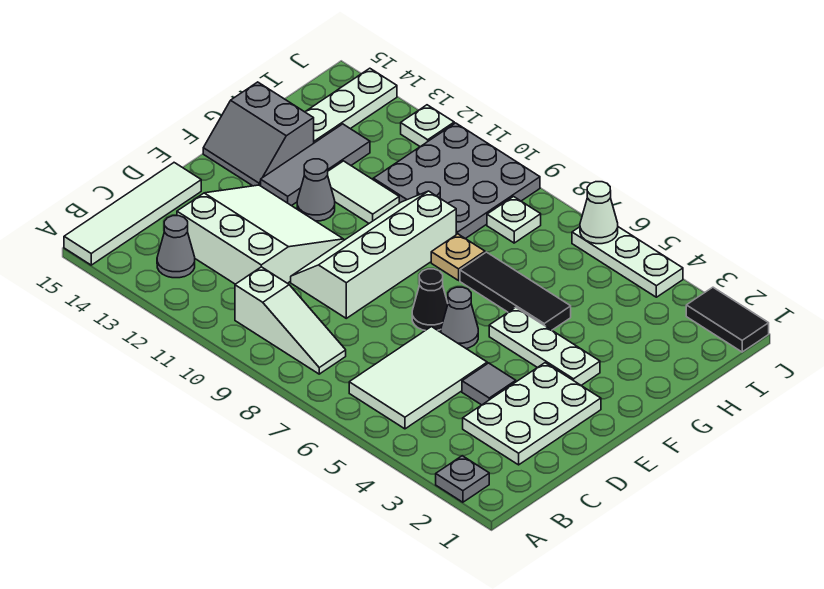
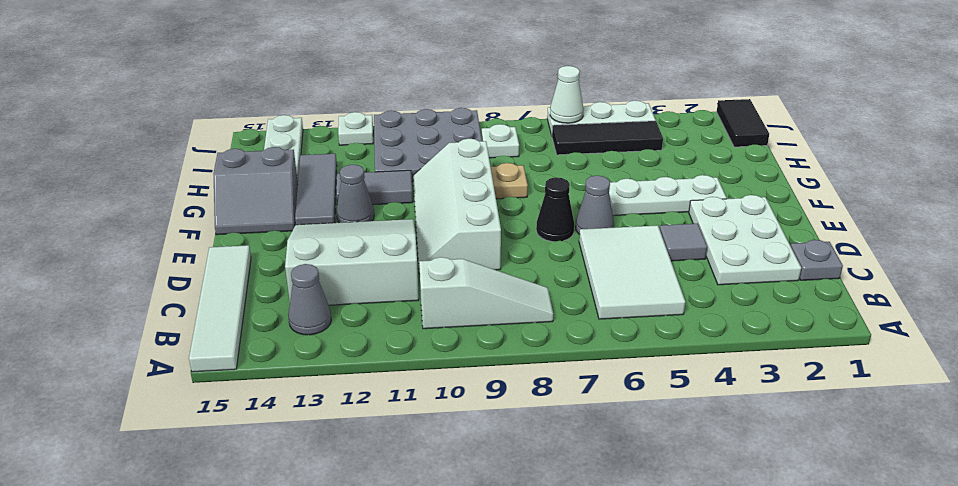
grey 1x1 plate [436,456,489,502] -> grey 1x1 plate moved to [791,240,843,280]
black 1x3 tile [460,252,571,330] -> black 1x3 tile moved to [552,121,663,155]
white 1x2 tile [328,161,399,223] -> grey 1x2 tile [336,170,413,205]
black 1x2 tile [686,287,769,352] -> black 1x2 tile turned to [717,99,769,147]

